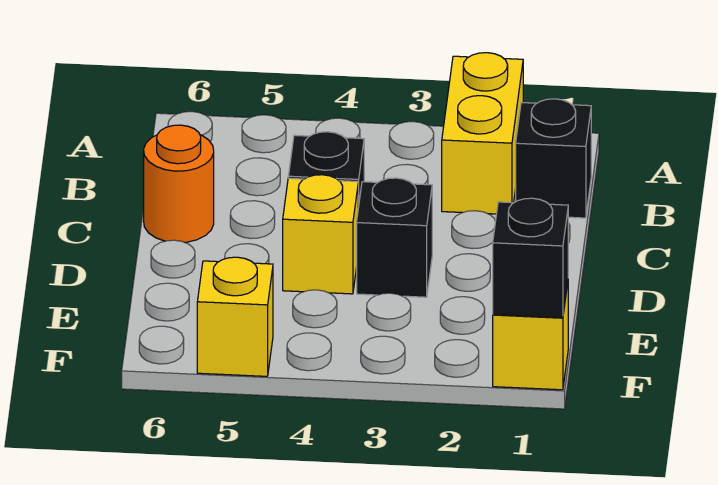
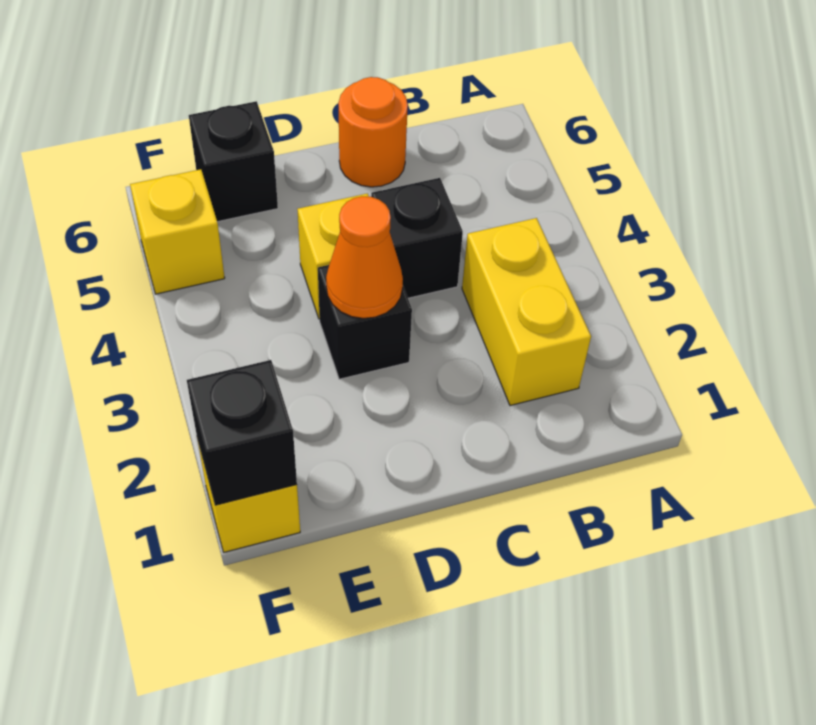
yellow 1x2 brick [442,53,523,214] -> yellow 1x2 brick turned to [462,218,591,406]
black 1x1 brick [516,99,591,218] -> black 1x1 brick moved to [189,101,278,222]
none -> orange 1x1 cone [326,196,403,318]

